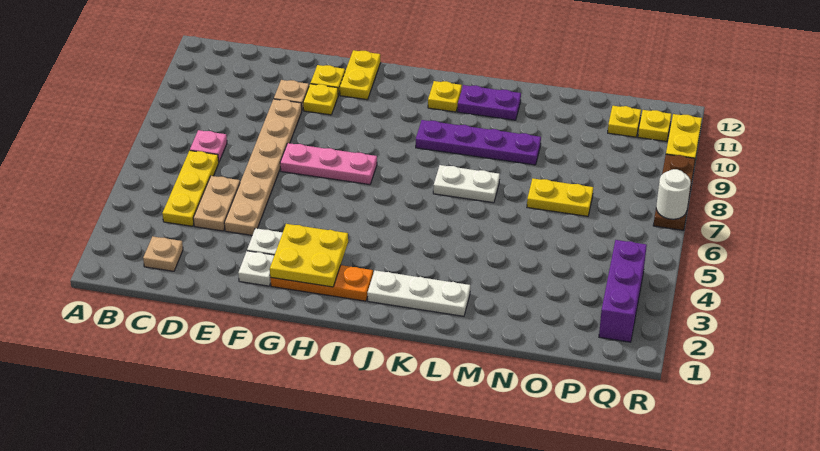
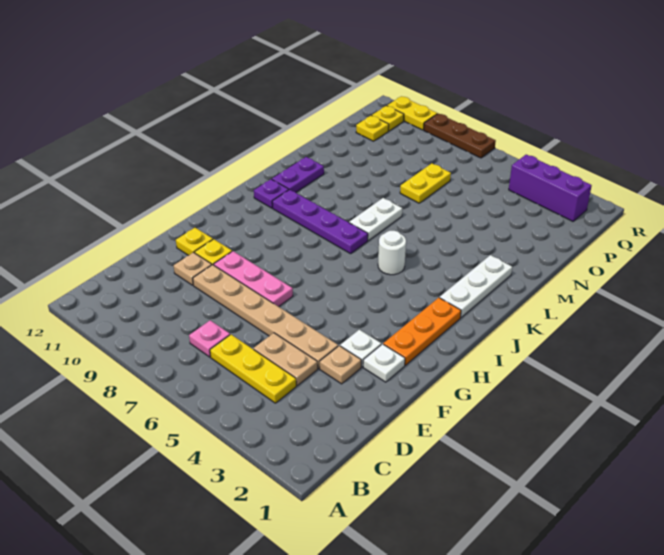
tan 1x1 plate [143,236,183,271] -> tan 1x1 plate moved to [320,346,361,384]
pink 1x3 plate [280,143,377,185] -> pink 1x3 plate turned to [214,251,293,307]
yellow 2x2 plate [270,224,348,287] -> none
yellow 1x2 plate [340,50,381,100] -> none
purple 1x4 plate [416,120,541,165] -> purple 1x4 plate turned to [272,190,368,254]
yellow 1x1 plate [428,81,462,112] -> purple 1x1 plate [254,179,289,208]
white 1x1 round brick [656,169,691,219] -> white 1x1 round brick moved to [378,231,406,275]

